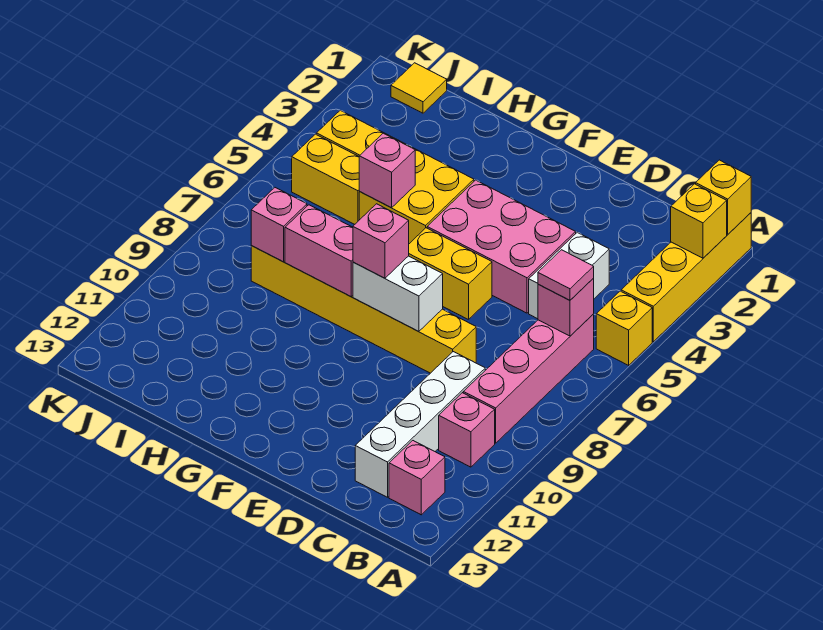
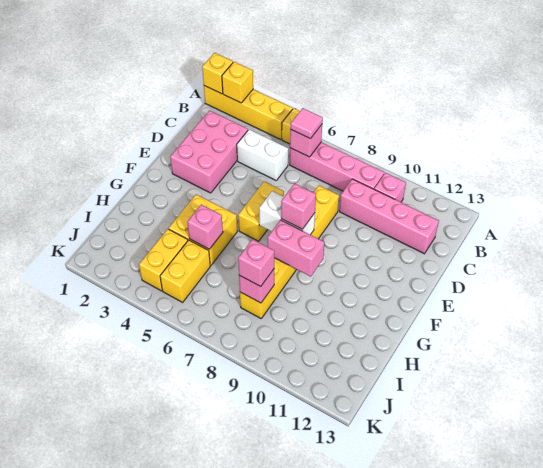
pink 1x1 brick [389,441,445,515] -> pink 1x1 brick moved to [238,239,274,286]
white 1x4 brick [355,352,485,497] -> pink 1x4 brick [339,179,439,254]
pink 2x3 brick [427,180,576,313] -> pink 2x3 brick moved to [170,110,248,193]
white 1x2 brick [353,256,443,332] -> white 1x2 brick turned to [259,191,315,235]
pink 1x2 brick [285,205,353,297] -> pink 1x2 brick turned to [267,220,324,276]
yellow 1x1 tile [391,63,447,113] -> none

